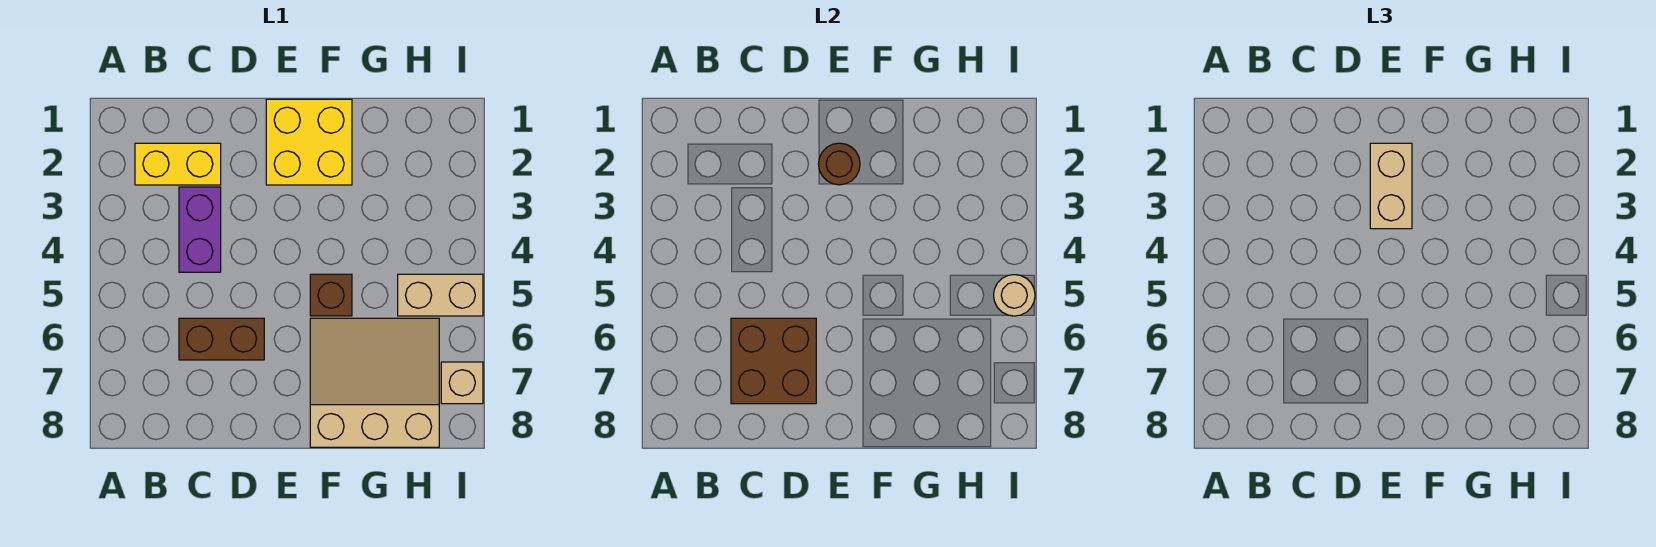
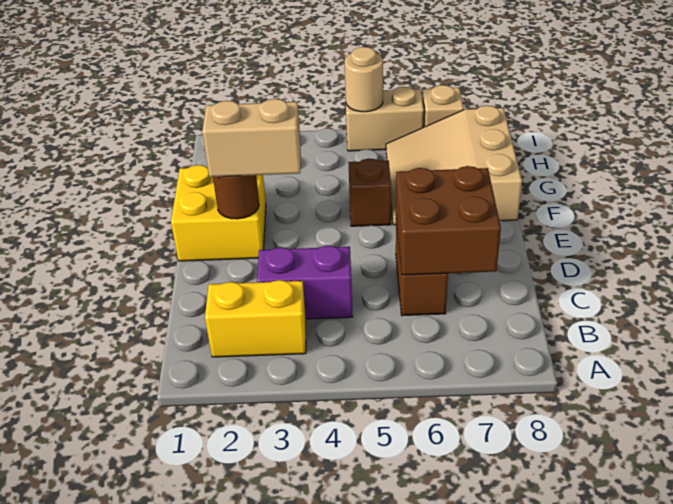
yellow 1x2 brick [135,143,221,185] -> yellow 1x2 brick turned to [205,280,306,357]
tan 1x2 brick [398,274,483,316] -> tan 1x2 brick turned to [345,87,424,151]

